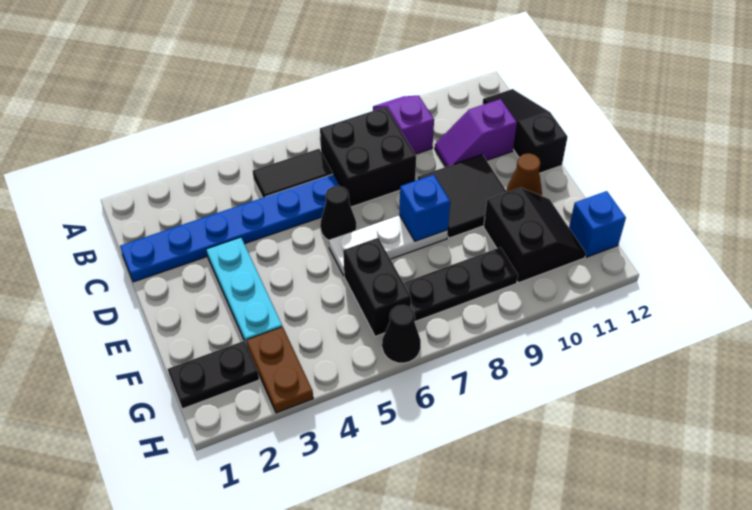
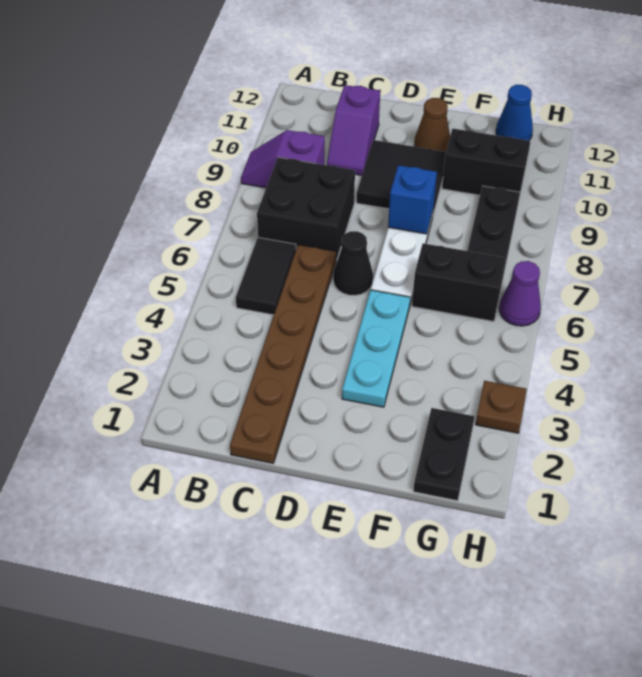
black 1x3 slope [483,89,568,173] -> none
blue 1x6 plate [120,174,340,282] -> brown 1x6 plate [230,245,336,463]
cyan 1x3 plate [206,237,282,345] -> cyan 1x3 plate turned to [342,290,410,407]
brown 1x2 plate [246,327,313,413] -> brown 1x1 plate [476,381,527,433]
blue 1x1 brick [569,191,626,257] -> blue 1x1 cone [496,85,533,141]
black 1x1 cone [382,305,421,363] -> purple 1x1 cone [499,261,541,326]

